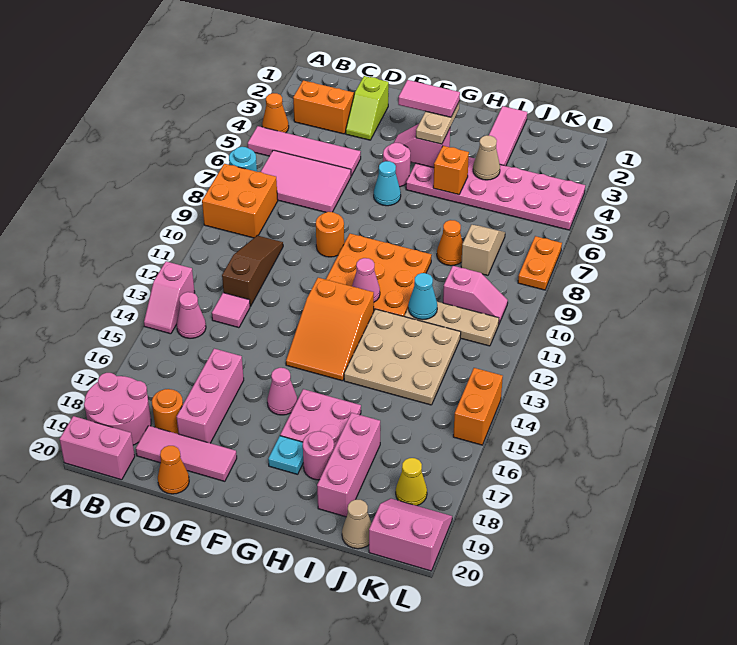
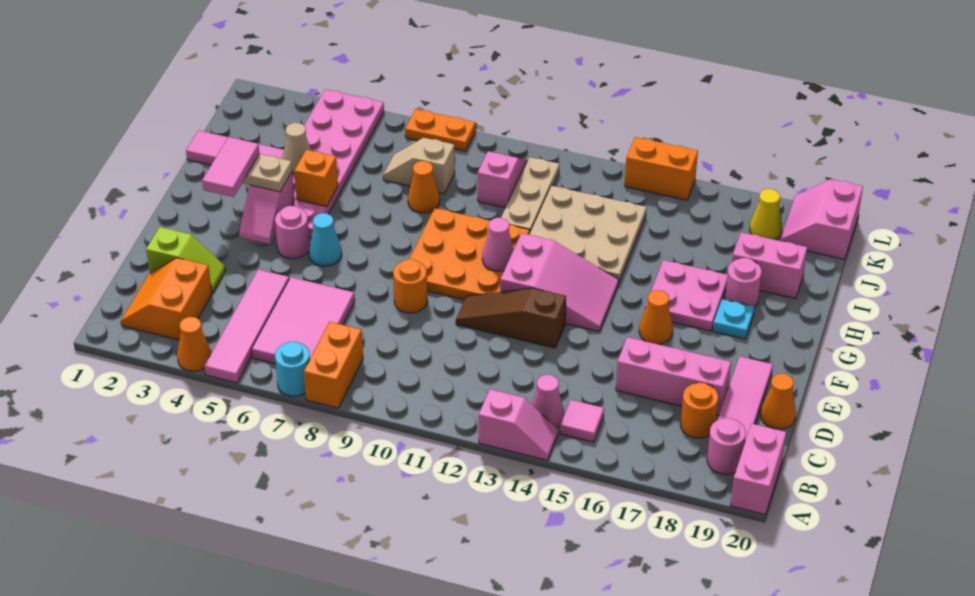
orange 2x2 brick [202,164,278,238] -> orange 1x2 brick [304,322,363,408]
pink 2x2 round brick [84,373,151,445] -> pink 1x1 round brick [707,418,746,474]
brown 1x3 slope [222,236,283,306] -> brown 1x3 slope moved to [456,288,566,348]
pink 1x1 tile [212,293,250,328] -> pink 1x1 tile moved to [560,400,604,442]
orange 2x3 slope [286,278,374,381] -> pink 2x3 slope [500,233,619,331]
pink 1x1 cone [267,368,297,415] -> orange 1x1 cone [639,290,673,344]
cyan 1x1 cone [408,273,437,320] -> none
pink 1x3 brick [317,413,380,517] -> pink 1x2 brick [732,232,807,299]
tan 1x1 cone [342,500,372,549] -> none

